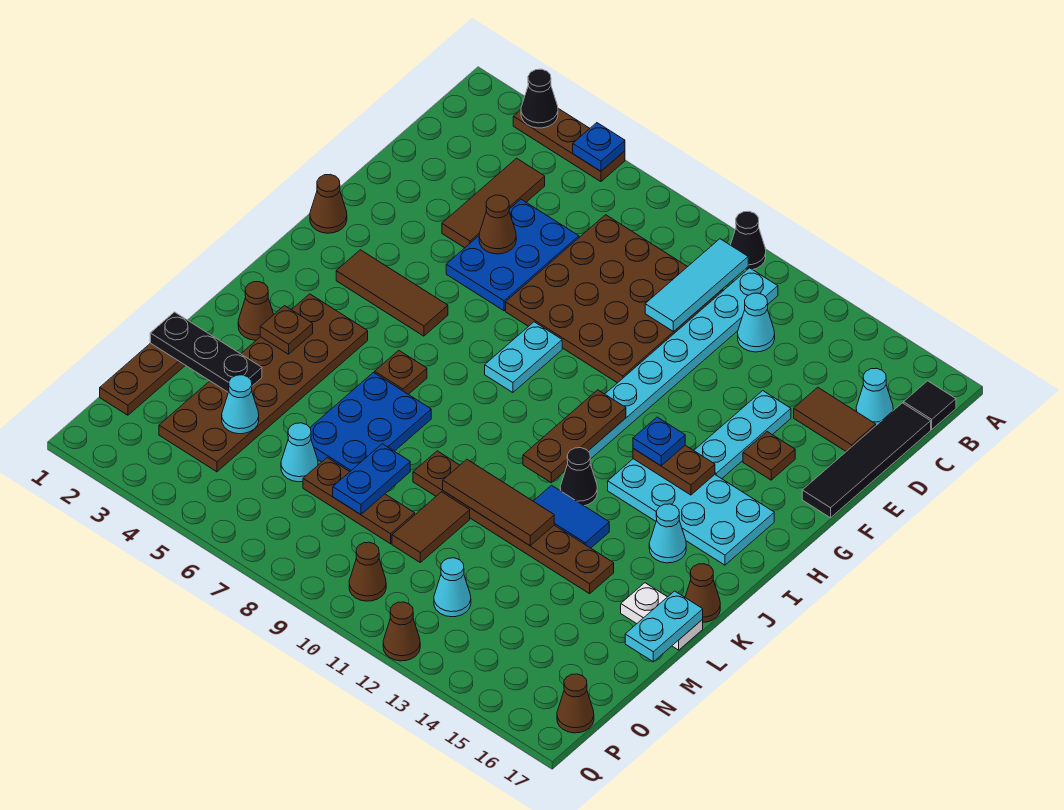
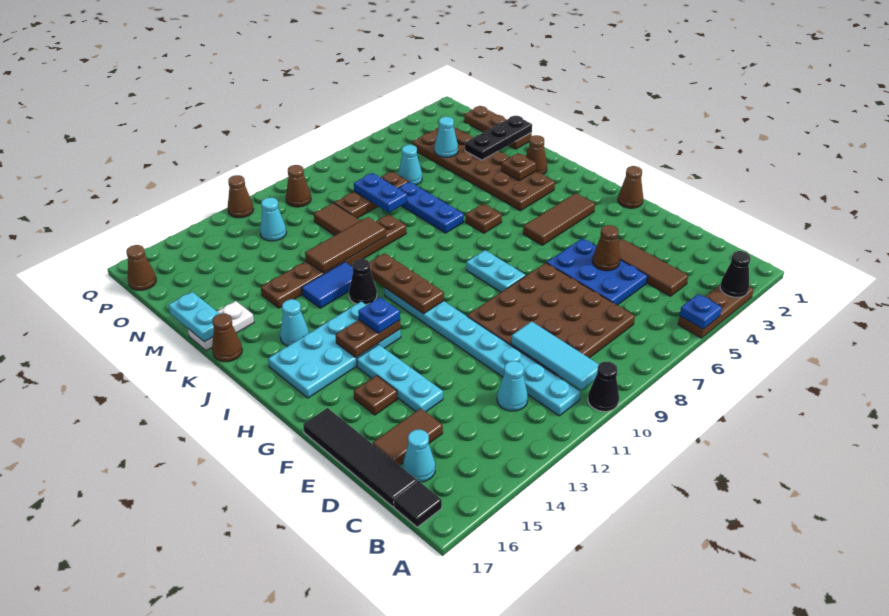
blue 2x3 plate [310,373,431,471] -> blue 1x3 plate [398,182,464,233]

